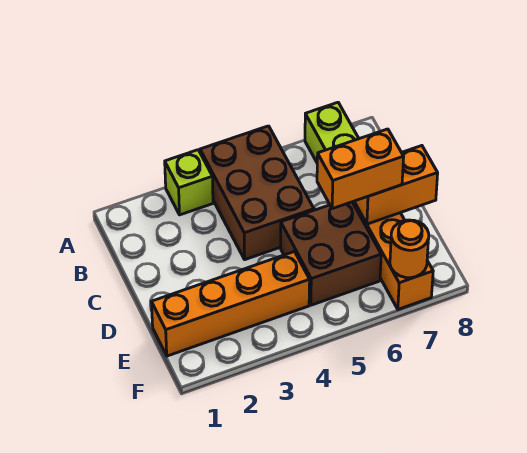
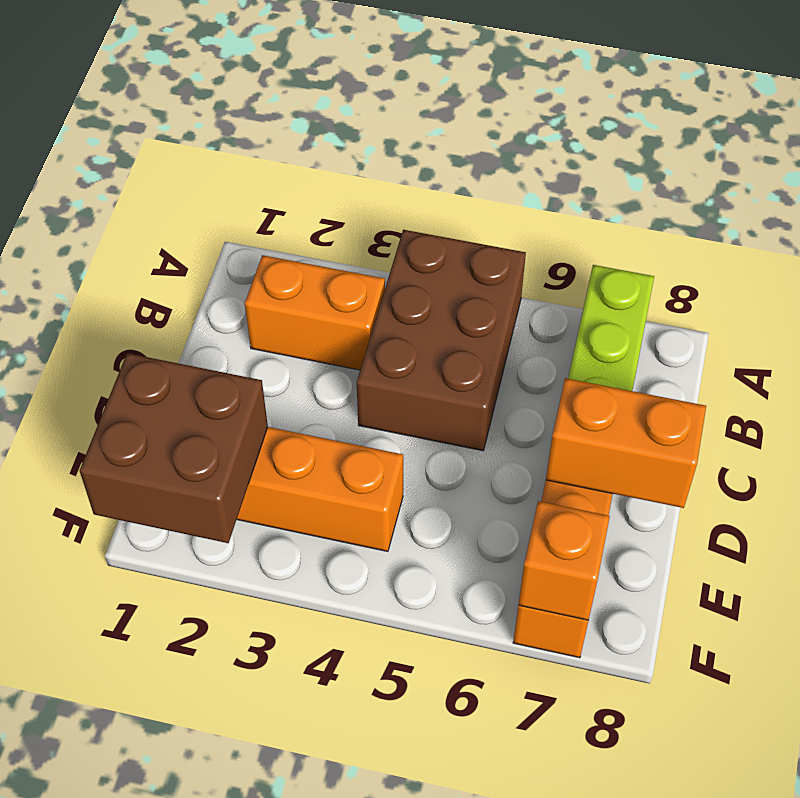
lime 1x1 brick [165,150,213,215] -> none
brown 2x2 brick [281,202,381,305] -> brown 2x2 brick moved to [80,353,268,543]
orange 1x2 brick [317,129,404,209] -> orange 1x2 brick moved to [245,255,385,370]
orange 1x1 round brick [390,220,429,278] -> orange 1x1 brick [519,501,610,620]

